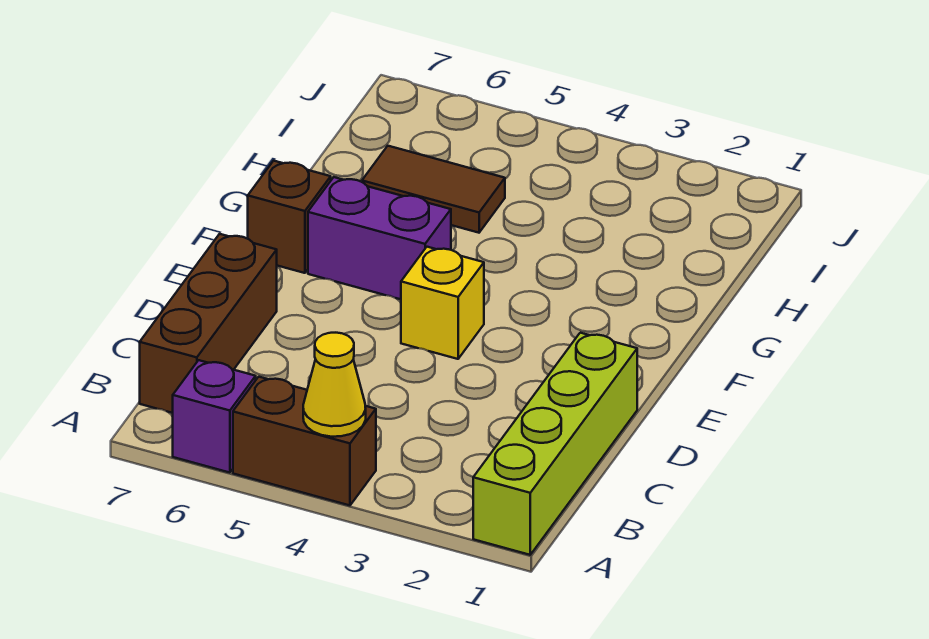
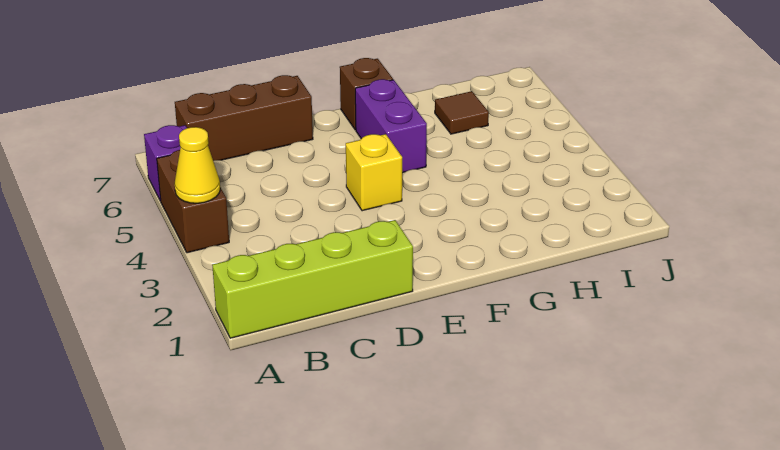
brown 1x2 tile [362,146,505,233] -> brown 1x1 tile [435,91,489,134]

